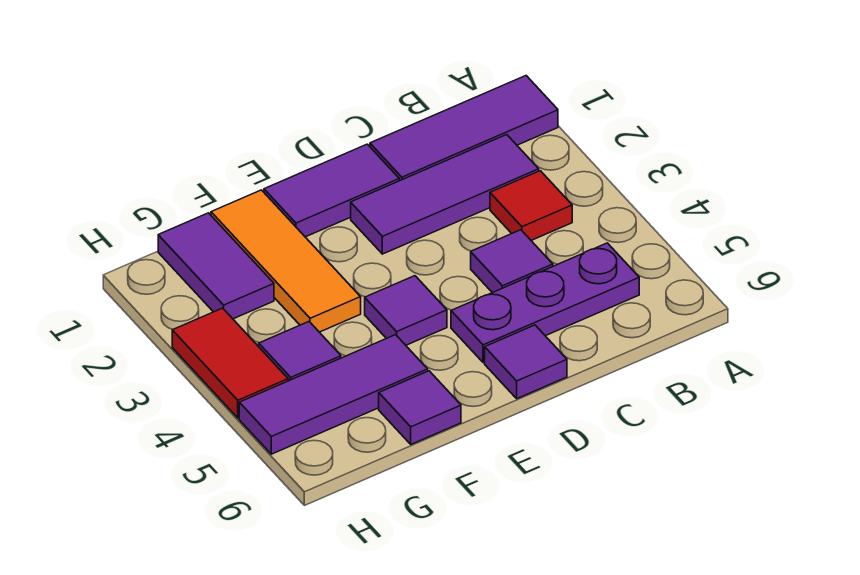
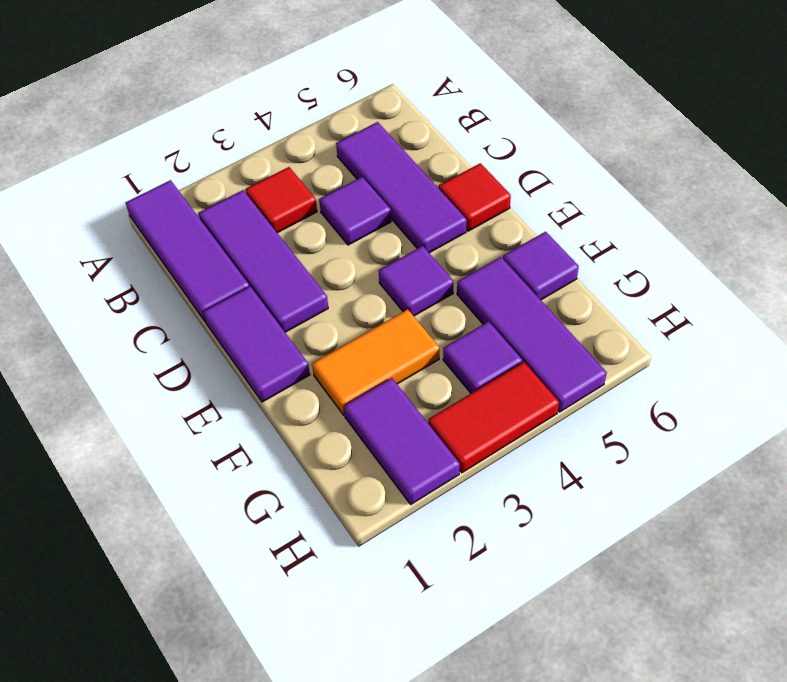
purple 1x3 plate [451,243,639,363] -> purple 1x3 tile [336,122,467,253]
purple 1x1 tile [485,325,567,399] -> red 1x1 tile [439,163,511,231]
orange 1x3 tile [211,190,361,332] -> orange 1x2 tile [312,310,439,415]
purple 1x2 tile [158,213,274,319] -> purple 1x2 tile turned to [344,378,460,504]

